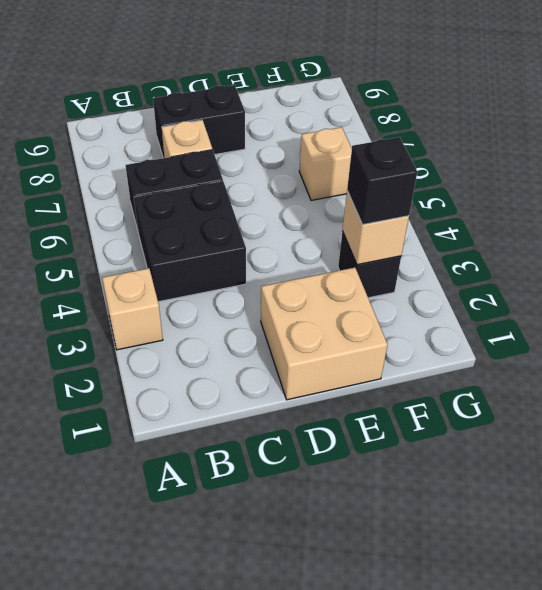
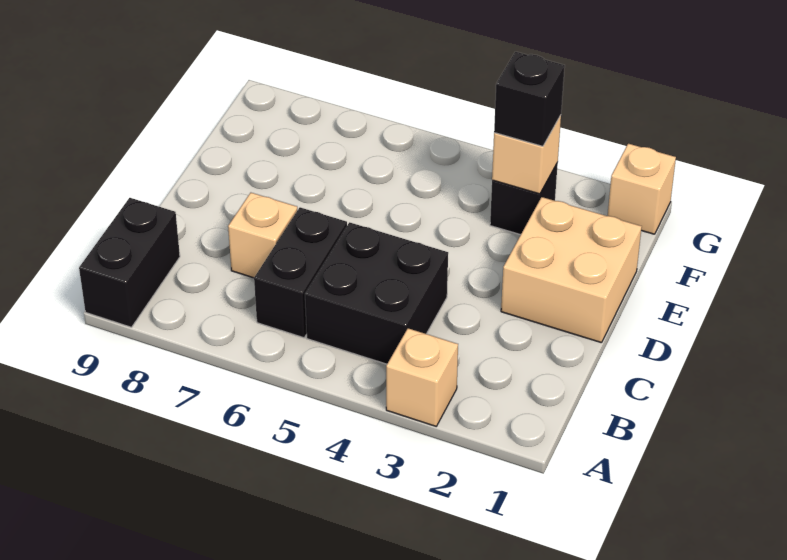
black 1x2 brick [153,85,245,158] -> black 1x2 brick moved to [79,198,180,327]
tan 1x1 brick [299,127,352,200] -> tan 1x1 brick moved to [608,144,676,234]

